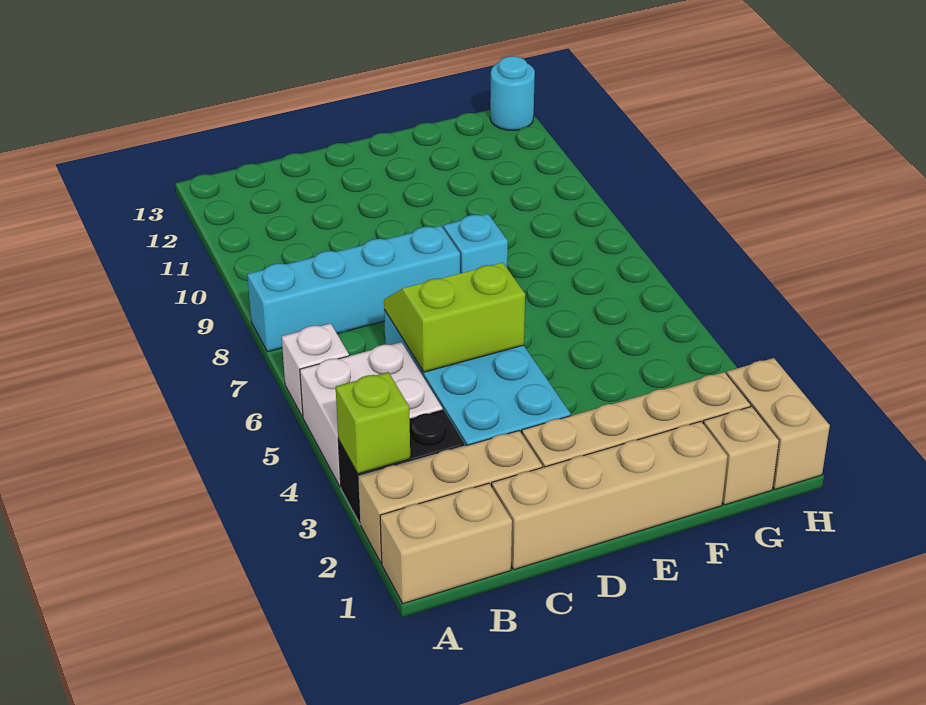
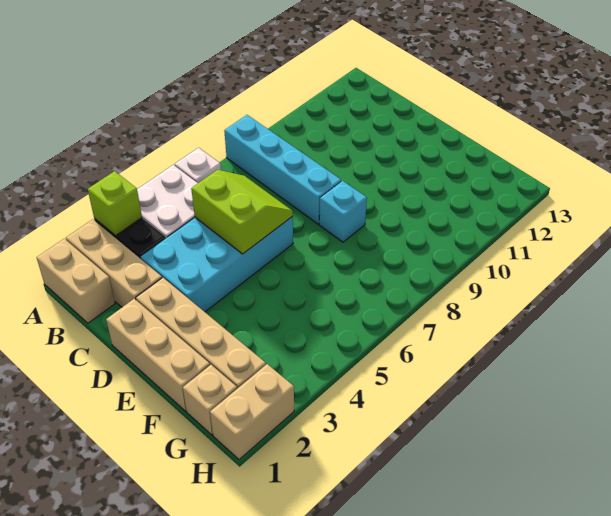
tan 1x4 brick [492,421,727,570] -> tan 1x3 brick [106,299,210,411]
cyan 1x1 round brick [490,56,535,130] -> none

